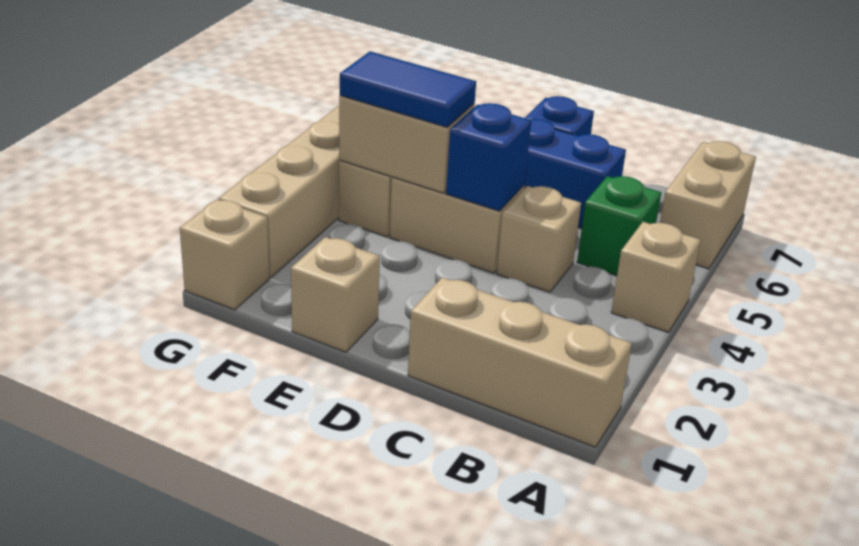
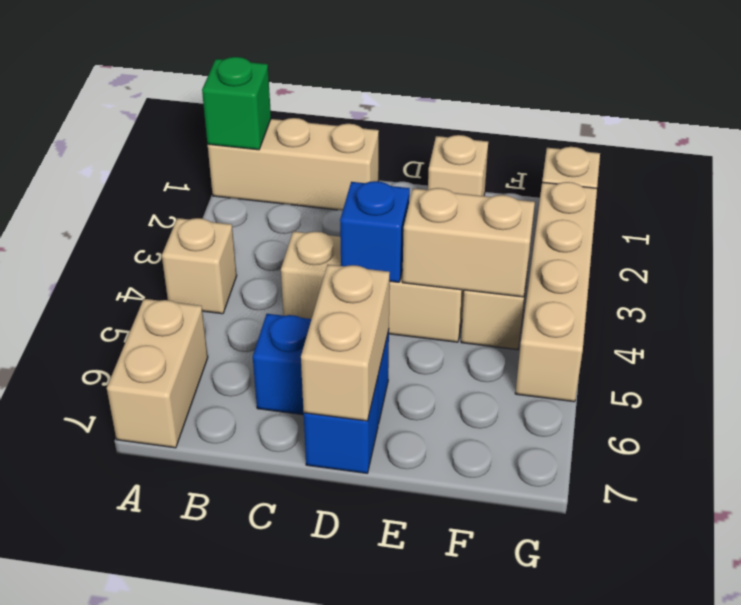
green 1x1 brick [577,176,661,276] -> green 1x1 brick moved to [202,57,271,150]
none -> tan 1x2 brick [301,265,390,421]
blue 1x2 tile [340,52,476,127] -> none

